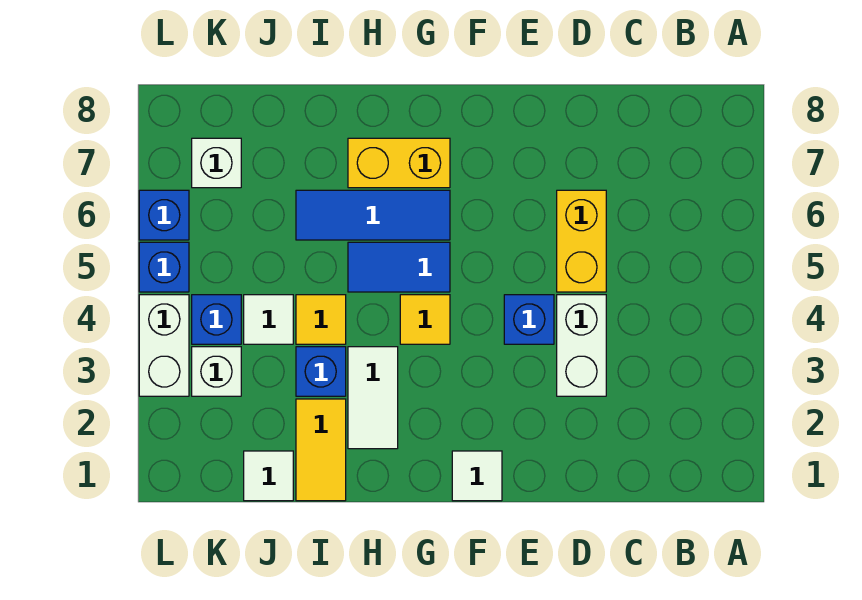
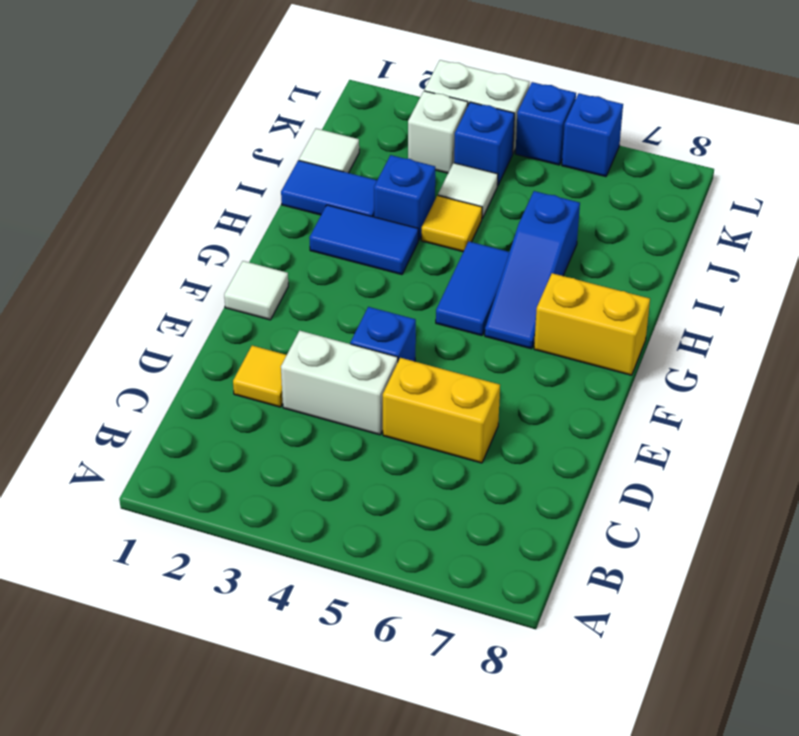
yellow 1x1 tile [400,295,450,344] -> yellow 1x1 tile moved to [233,346,287,407]
blue 1x3 tile [296,190,450,240] -> blue 1x3 slope [485,191,580,349]
yellow 1x2 brick [348,138,450,188] -> yellow 1x2 brick turned to [534,273,650,375]
white 1x2 tile [348,347,398,449] -> blue 1x2 tile [309,205,418,275]
yellow 1x2 tile [296,399,346,501] -> blue 1x2 tile [281,160,377,217]
white 1x1 brick [192,138,241,188] -> none

